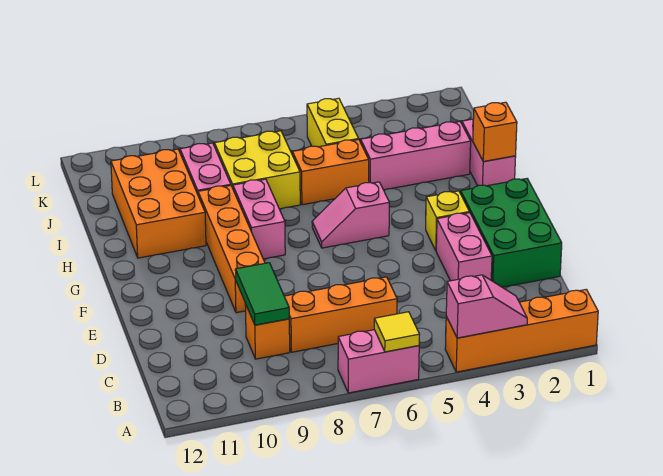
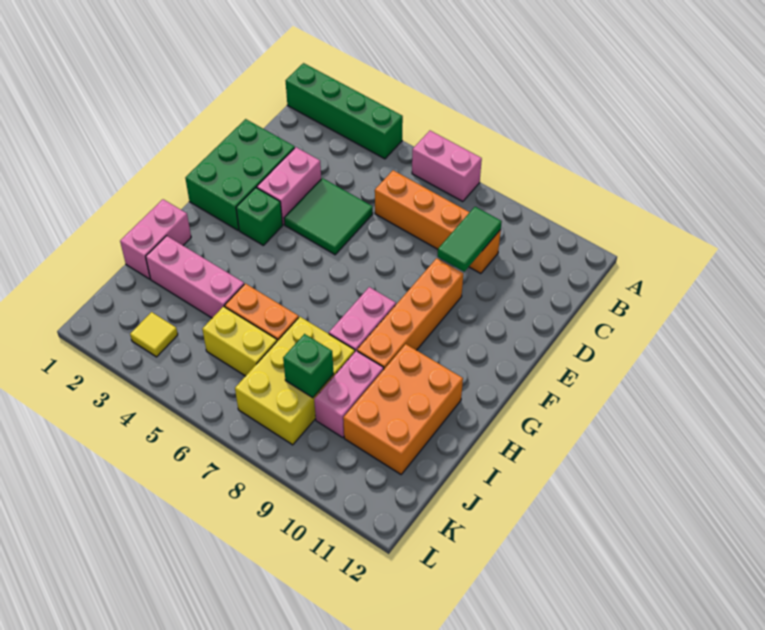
orange 1x4 brick [445,290,598,372] -> green 1x4 brick [286,63,403,159]
pink 1x2 slope [446,275,527,338] -> none
yellow 1x1 tile [374,312,420,352] -> yellow 1x1 tile moved to [130,312,178,357]
none -> green 2x2 tile [284,178,373,255]
yellow 1x1 brick [426,191,469,250] -> green 1x1 brick [236,188,283,245]
pink 1x2 slope [312,182,389,248] -> none
orange 1x1 brick [473,102,517,162] -> none
yellow 2x2 brick [214,131,300,209] -> yellow 2x3 brick [235,317,355,445]
yellow 1x2 brick [307,98,359,147] -> yellow 1x2 brick turned to [202,306,277,376]
none -> green 1x1 brick [283,334,333,398]

